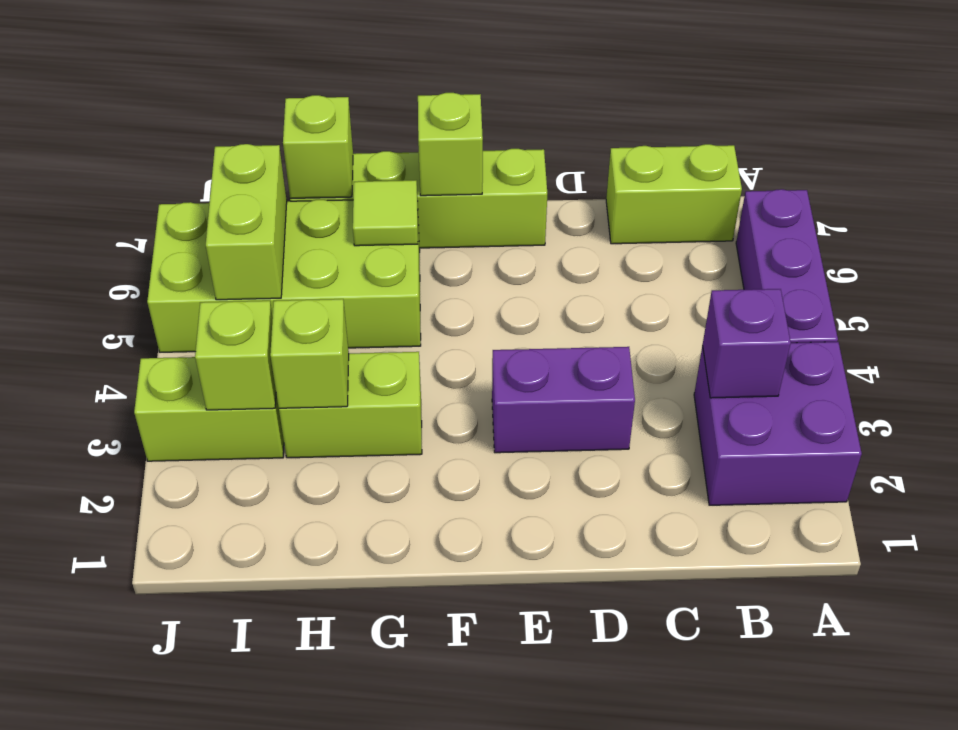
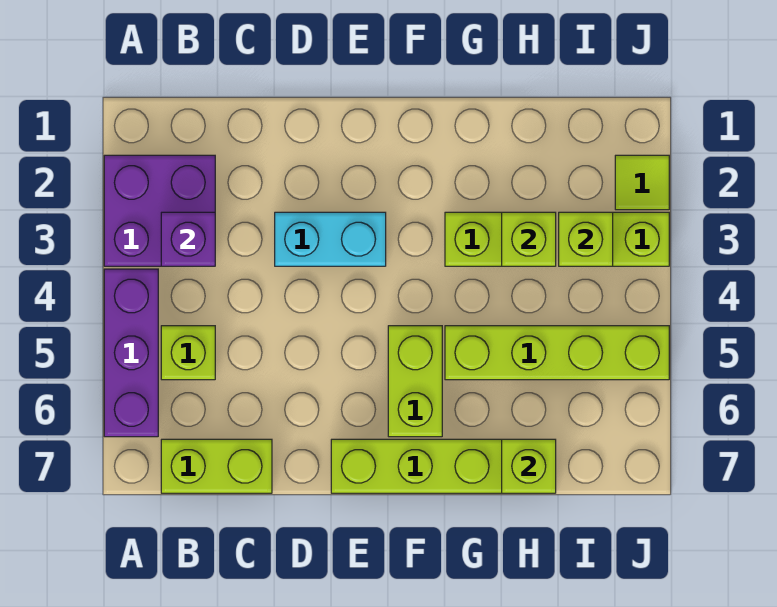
purple 1x2 brick [492,347,635,453] -> cyan 1x2 brick [275,212,386,266]
lime 1x1 brick [418,93,483,196] -> lime 1x1 brick moved to [161,326,215,380]
lime 2x4 brick [147,200,421,352] -> lime 1x4 brick [445,326,669,380]
lime 1x1 tile [353,180,418,246] -> lime 1x1 tile moved to [615,155,669,210]
lime 1x2 brick [206,144,287,300] -> lime 1x2 brick moved to [388,326,442,437]

